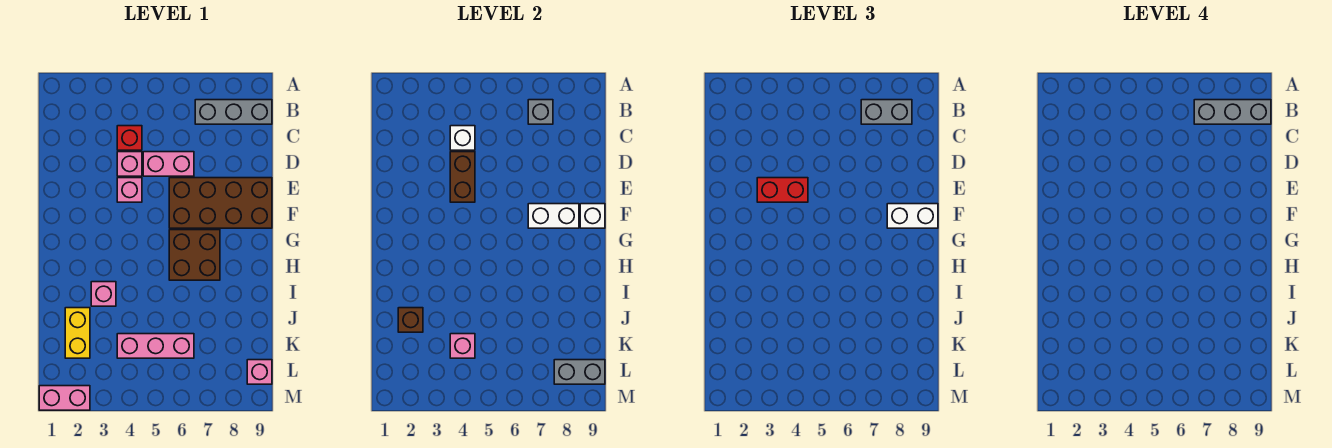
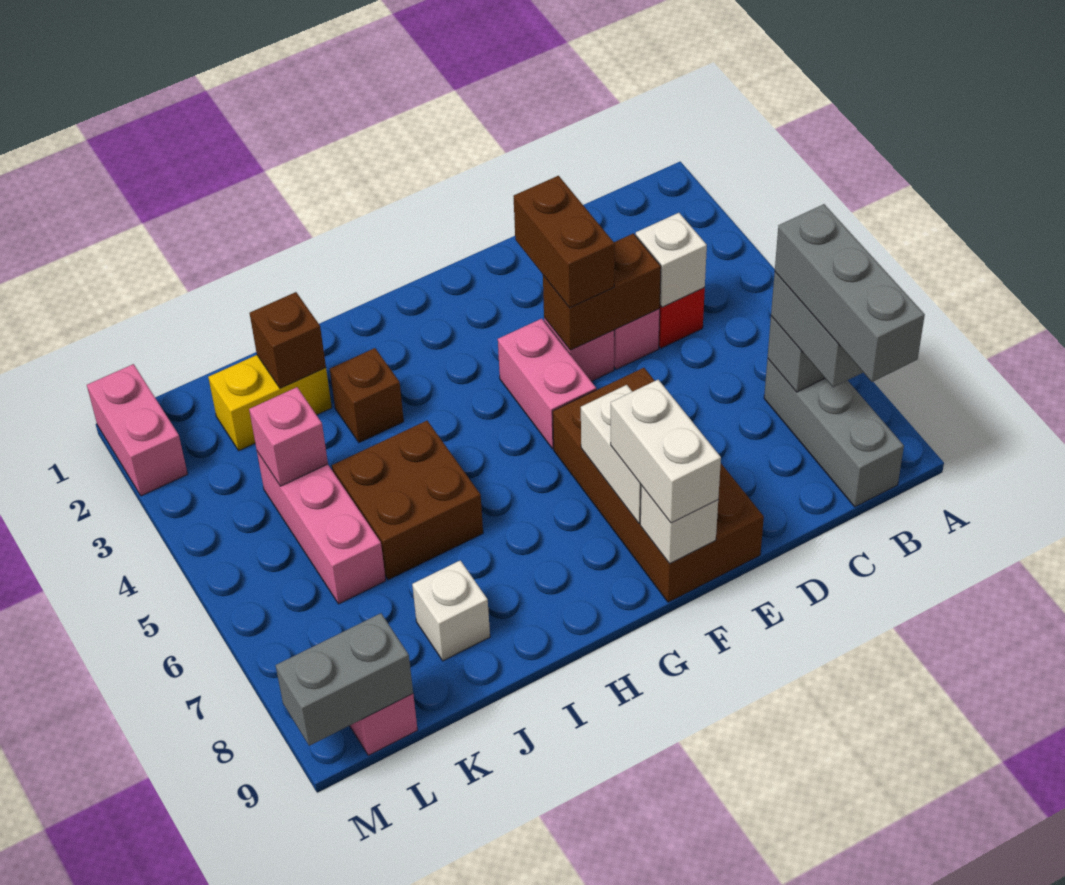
pink 1x2 brick [143,152,194,176] -> pink 1x2 brick moved to [498,319,596,449]
red 1x2 brick [757,178,808,202] -> brown 1x2 brick [513,176,615,308]
brown 2x2 brick [169,230,220,280] -> brown 2x2 brick moved to [332,421,483,580]
pink 1x1 brick [91,282,116,306] -> brown 1x1 brick [330,348,404,443]
none -> white 1x1 brick [412,561,490,661]
grey 1x2 brick [554,360,605,384] -> grey 1x2 brick turned to [276,613,413,746]

